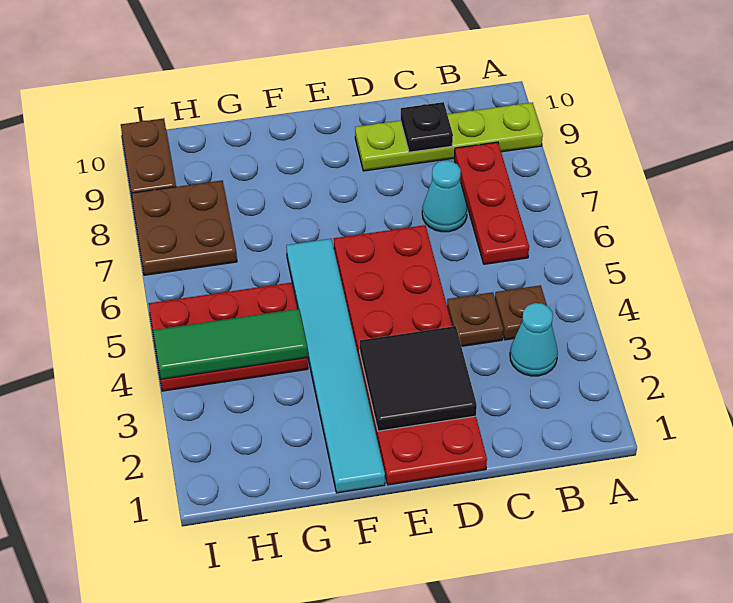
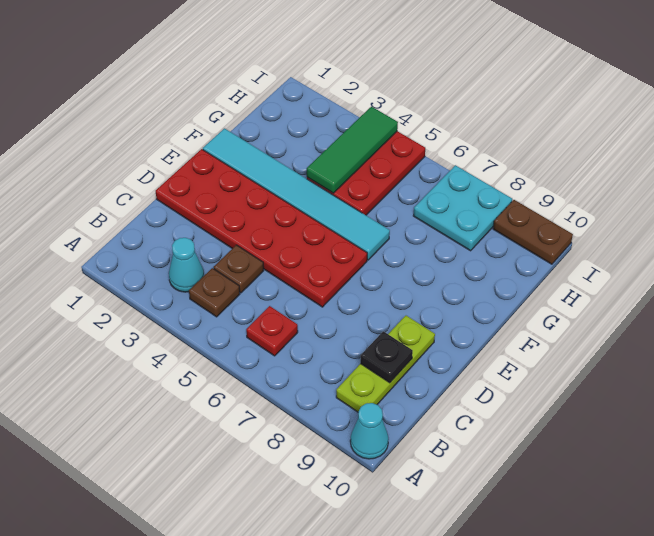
lime 1x4 plate [355,103,543,171] -> lime 1x3 plate [336,316,435,412]
red 1x3 plate [454,142,529,264] -> red 1x1 plate [246,306,298,356]
cyan 1x1 cone [422,160,467,232] -> cyan 1x1 cone moved to [350,403,388,459]
black 2x2 tile [360,326,477,431] -> none
brown 2x2 plate [131,180,237,275] -> cyan 2x2 plate [413,165,512,251]

